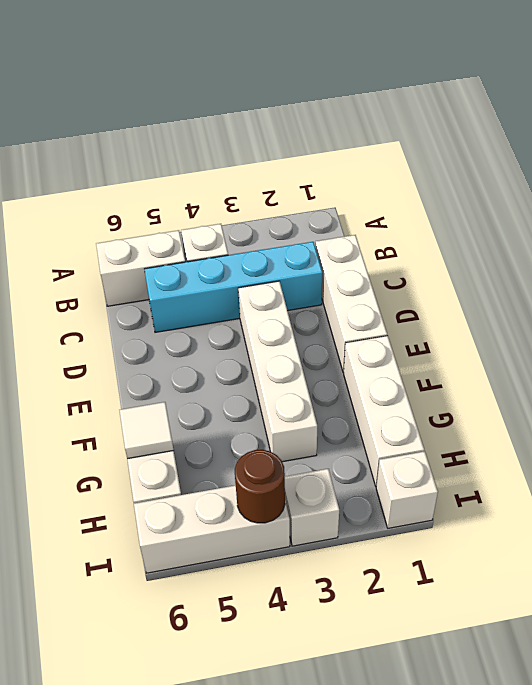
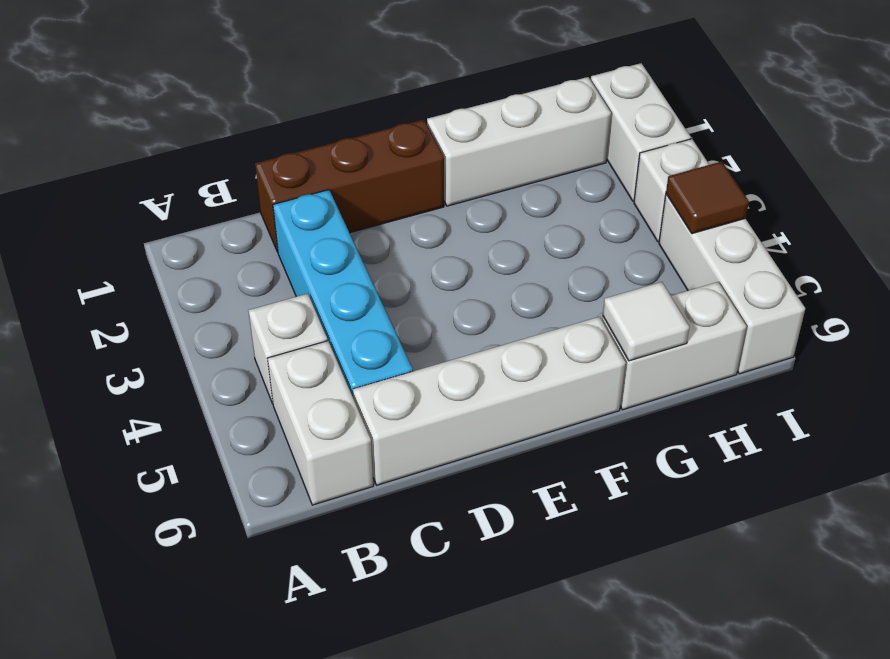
white 1x3 brick [315,235,387,373] -> brown 1x3 brick [255,120,444,252]
white 1x4 brick [238,281,317,462] -> white 1x4 brick moved to [353,317,626,485]
white 1x1 brick [376,451,438,528] -> white 1x2 brick [591,63,691,201]
brown 1x1 round brick [235,450,285,523] -> brown 1x1 tile [666,161,749,234]

